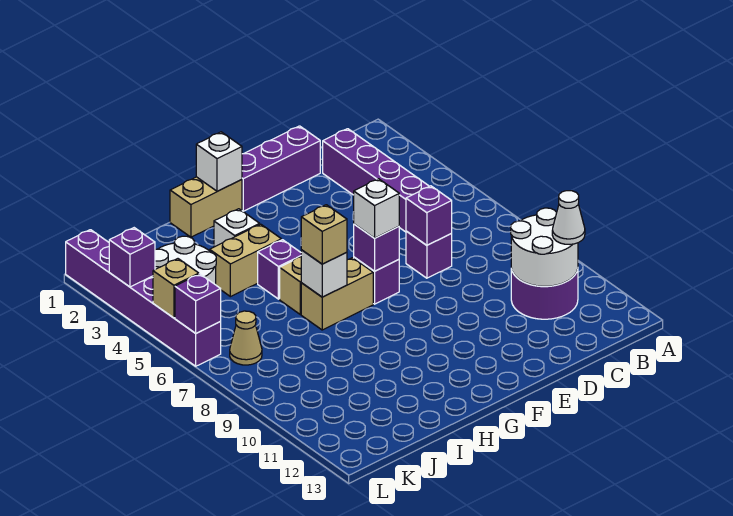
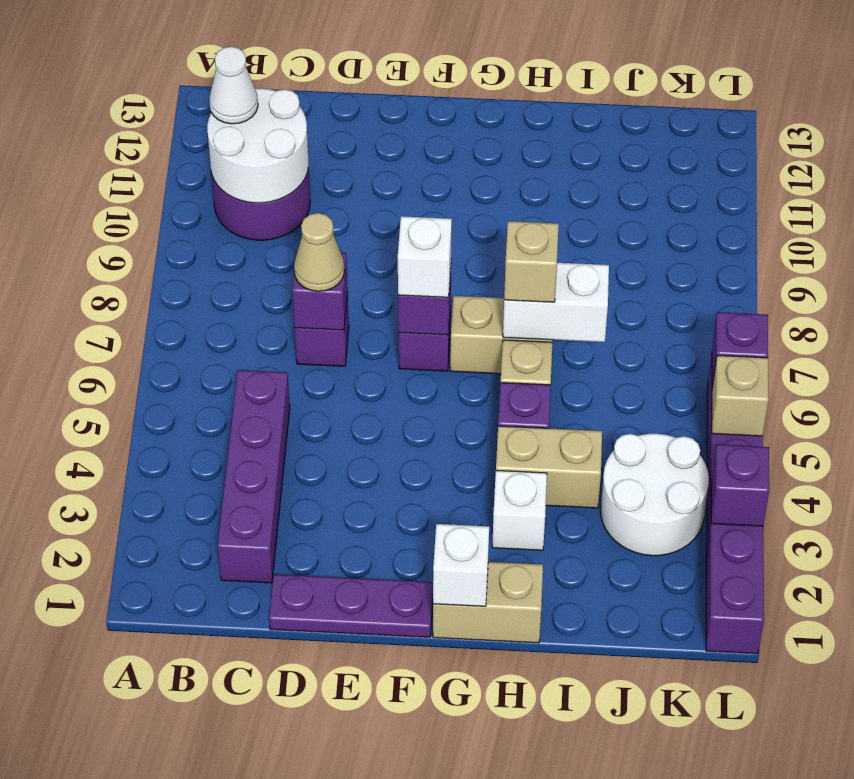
purple 1x3 brick [242,126,320,211] -> purple 1x3 plate [269,574,433,637]
white 1x1 brick [301,250,347,297] -> white 1x2 brick [503,263,609,342]
tan 1x1 cone [230,311,262,365] -> tan 1x1 cone moved to [294,213,344,291]

